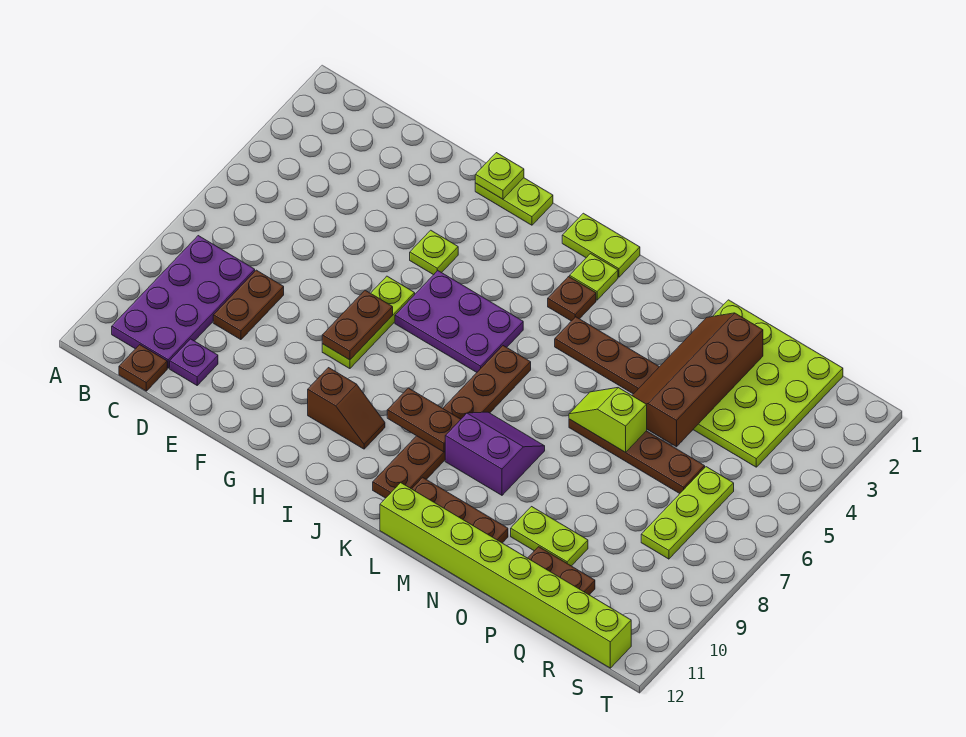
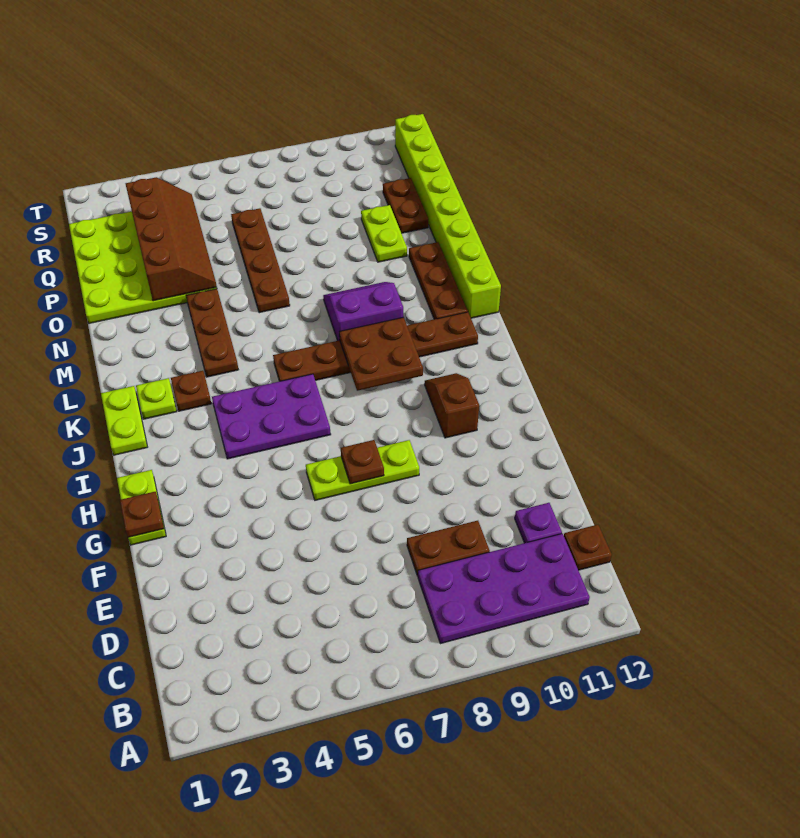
lime 1x1 plate [475,153,524,199] -> brown 1x1 plate [120,492,164,537]
lime 1x1 plate [410,230,458,275] -> none
brown 1x2 plate [322,290,393,360] -> brown 1x1 plate [341,440,384,484]
purple 2x3 plate [395,271,523,372] -> purple 2x3 plate turned to [212,374,331,459]
brown 1x2 plate [387,388,461,452] -> brown 2x2 plate [339,317,423,391]
purple 2x2 slope [445,412,545,495] -> purple 2x2 slope turned to [323,282,403,341]
lime 1x2 slope [569,388,647,452] -> none
brown 2x4 slope [632,313,763,447] -> brown 2x4 slope turned to [126,177,217,301]
lime 1x3 plate [641,467,734,559] -> none

